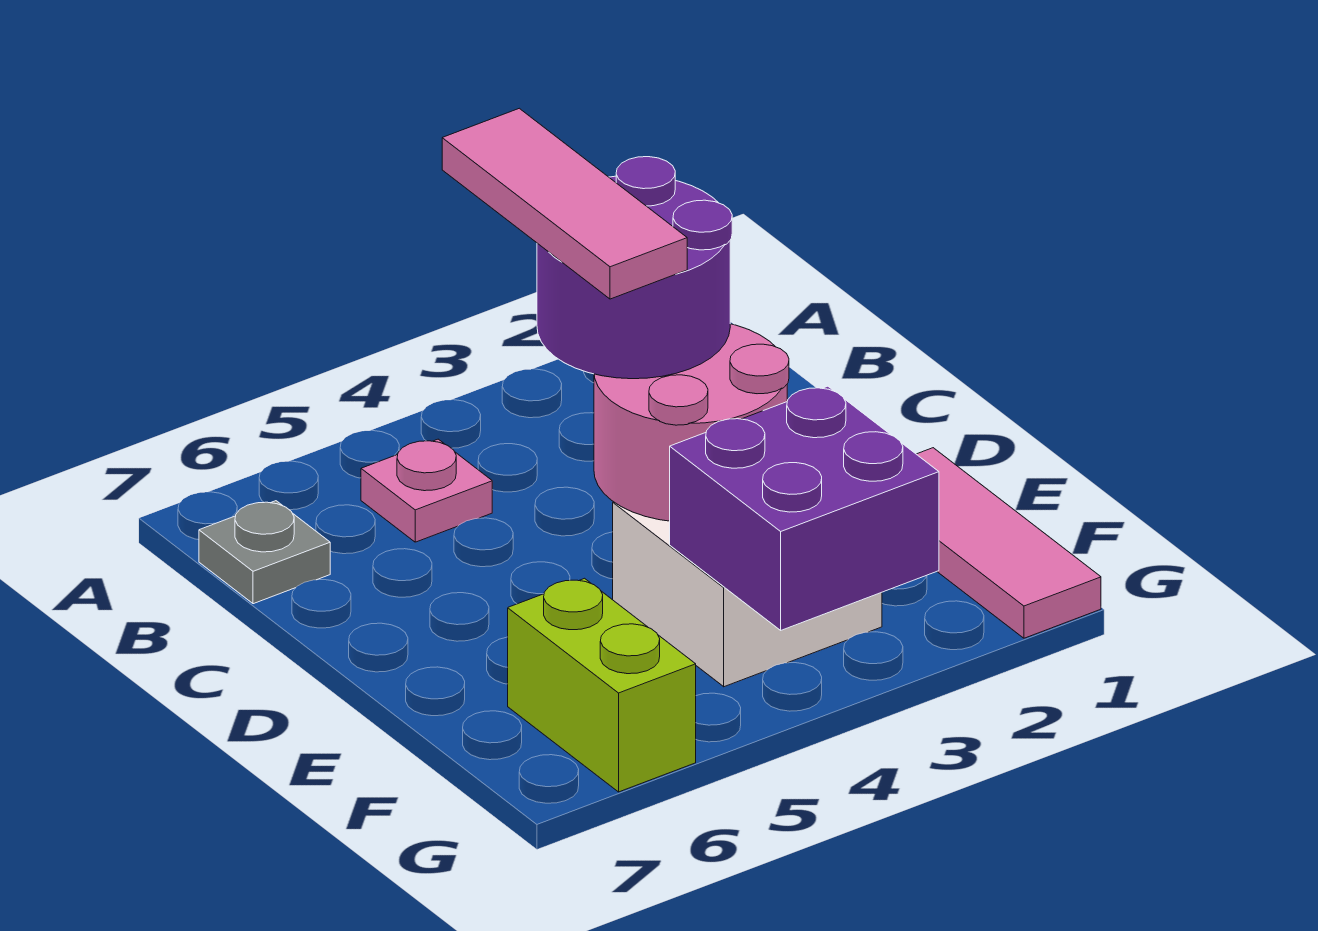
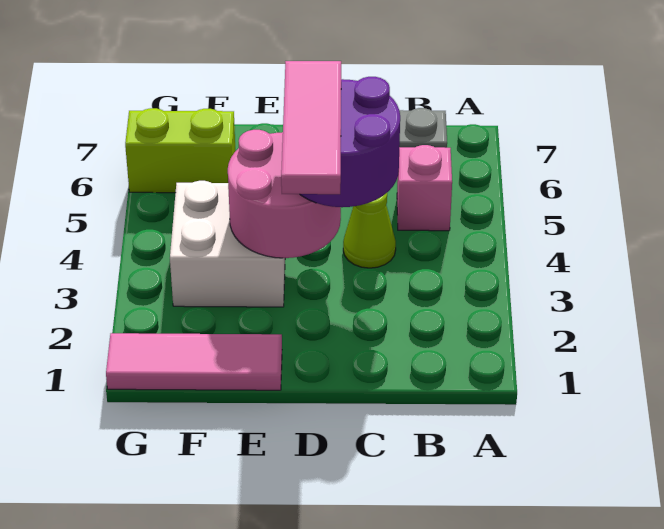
pink 1x3 tile [442,108,687,299] -> pink 1x3 tile turned to [281,61,341,194]
pink 1x1 plate [361,439,492,542] -> pink 1x1 brick [397,145,452,231]
none -> lime 1x1 cone [343,193,396,268]
purple 2x2 brick [670,386,939,630] -> none

